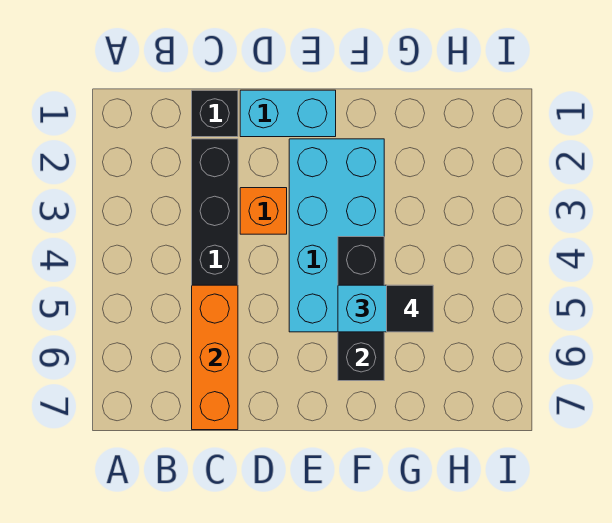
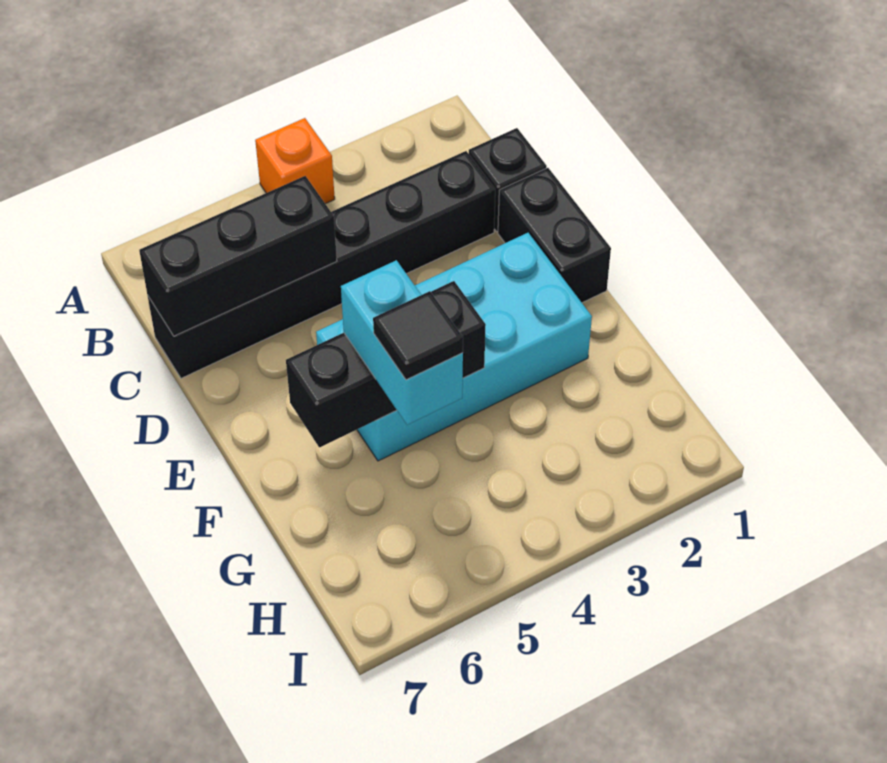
orange 1x3 brick [192,285,238,430] -> black 1x3 brick [139,176,337,336]
cyan 1x2 brick [240,90,336,137] -> black 1x2 brick [498,168,611,303]
orange 1x1 brick [240,188,287,234] -> orange 1x1 brick moved to [255,118,335,204]

